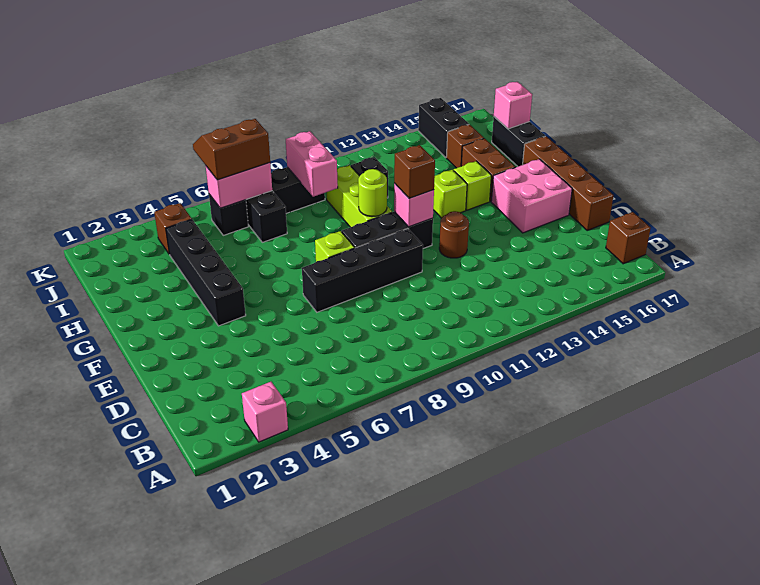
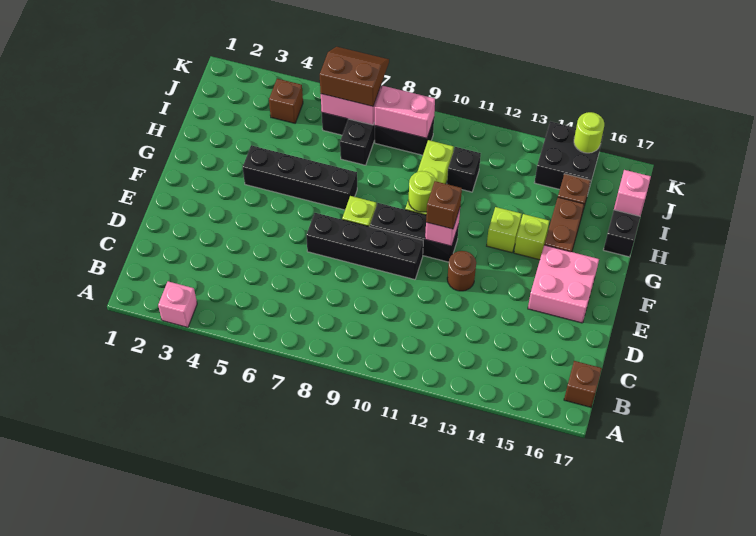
brown 1x4 brick [523,136,613,230] -> none
black 1x4 brick [166,219,246,326] -> black 1x4 brick turned to [243,145,357,210]
pink 1x2 brick [286,131,338,197] -> pink 1x2 brick turned to [375,86,435,138]
black 1x2 brick [418,98,469,157] -> black 2x2 brick [534,122,603,191]
none -> lime 1x1 round brick [574,112,604,153]

